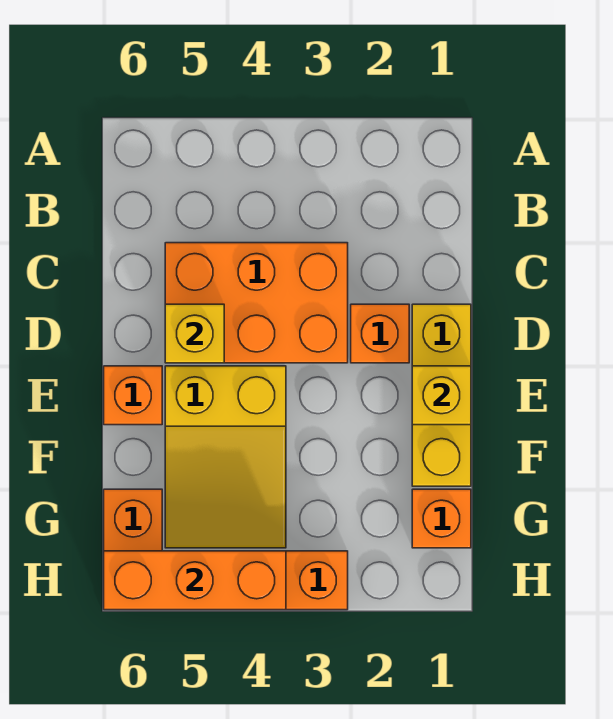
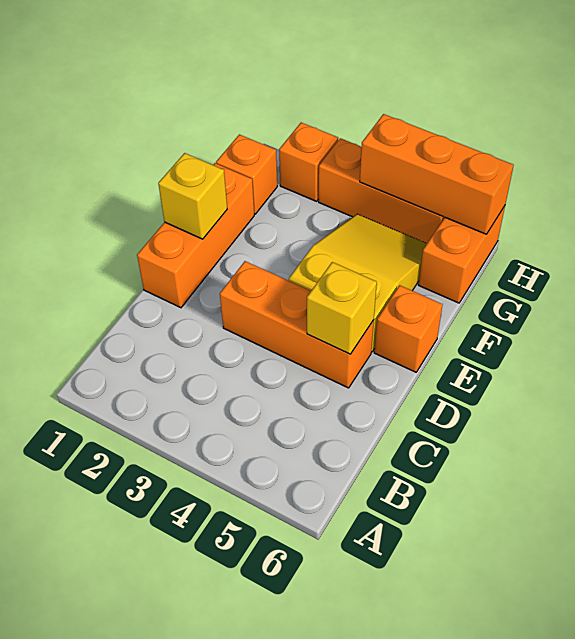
orange 2x3 brick [165,243,348,363] -> orange 1x3 brick [220,261,374,388]
yellow 1x3 brick [412,304,471,486] -> orange 1x3 brick [137,163,254,308]
orange 1x1 brick [351,304,409,363] -> orange 1x1 brick moved to [279,123,338,201]

